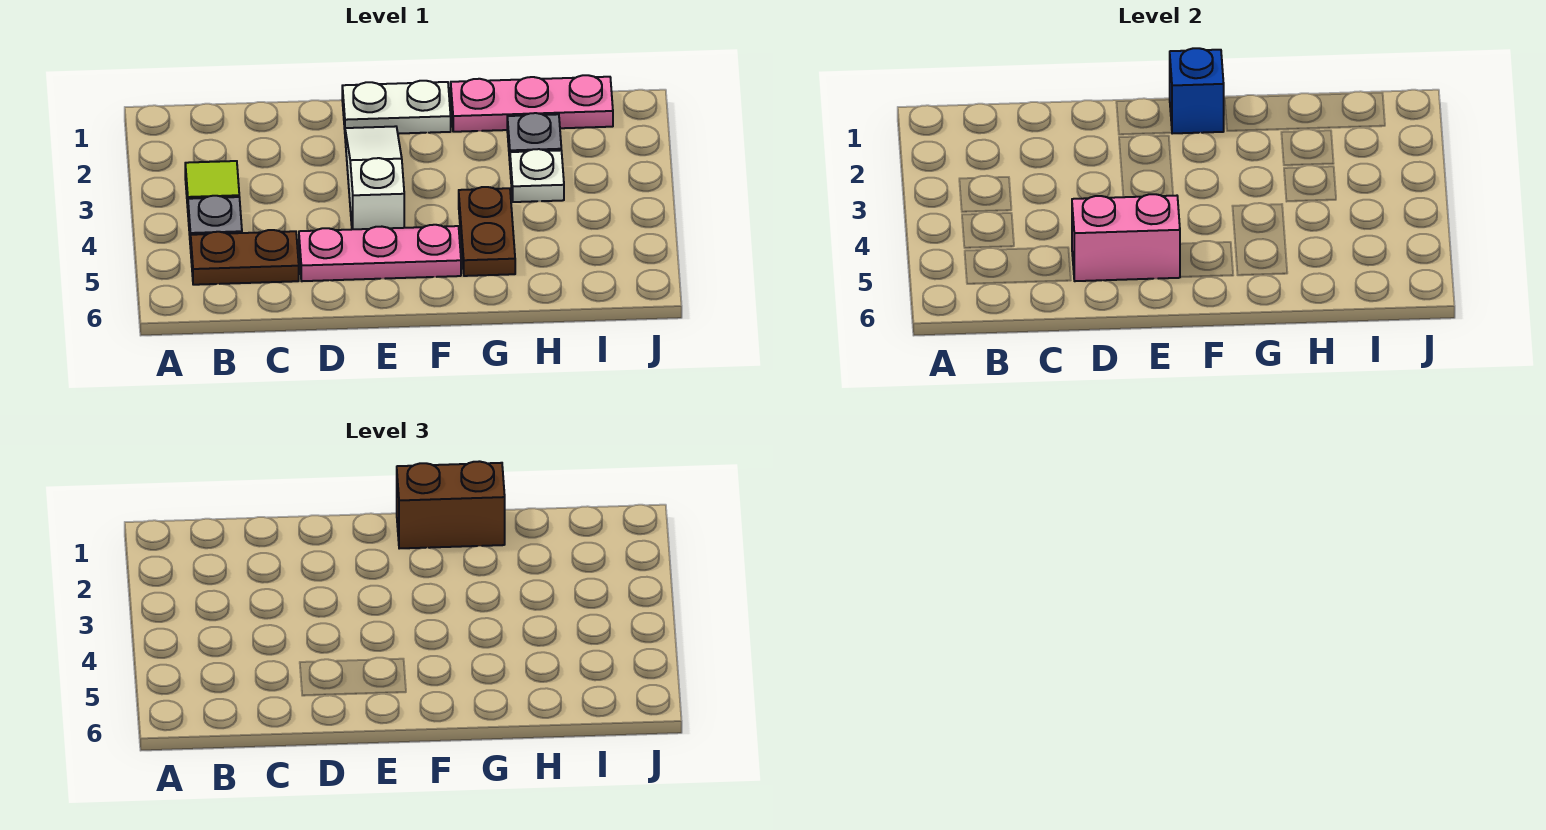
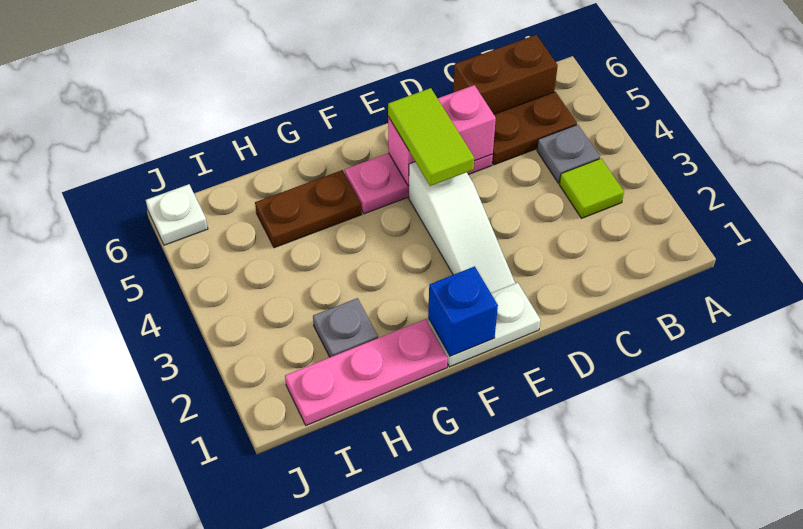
none -> lime 1x2 tile [388,88,474,186]
brown 1x2 brick [397,461,505,549] -> brown 1x2 brick moved to [453,35,558,114]
brown 1x2 plate [459,187,515,276] -> brown 1x2 plate turned to [255,170,362,248]
white 1x1 plate [510,149,564,202] -> white 1x1 plate moved to [146,184,208,245]

